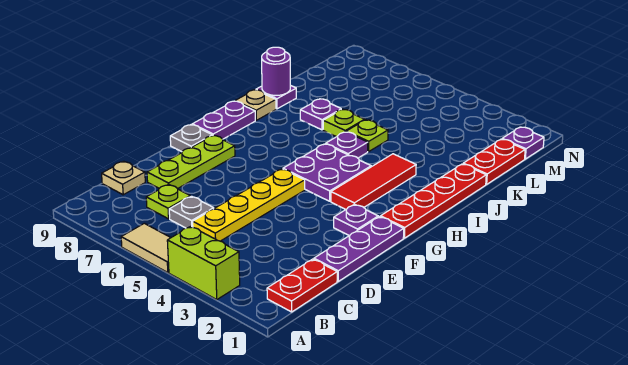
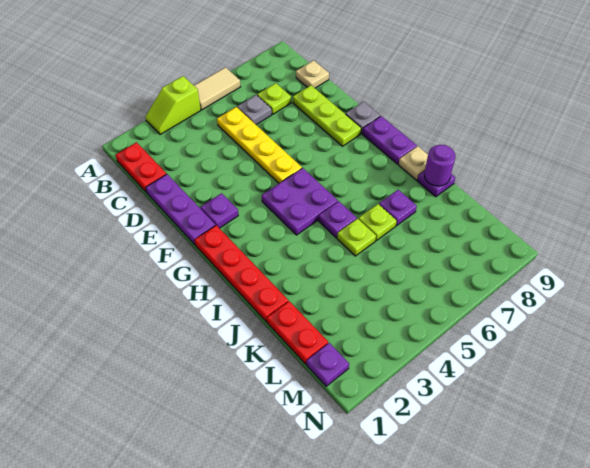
lime 1x2 brick [167,226,240,299] -> lime 1x2 slope [145,76,201,135]
red 1x3 tile [331,154,416,210] -> none

